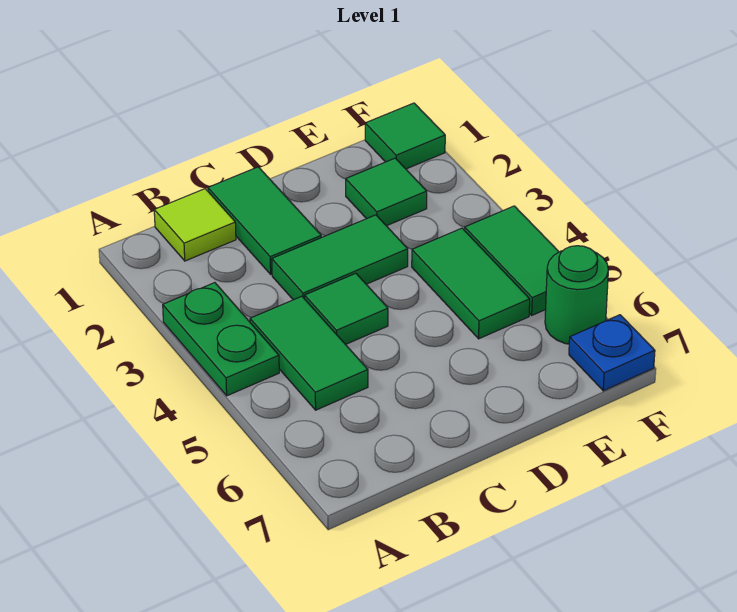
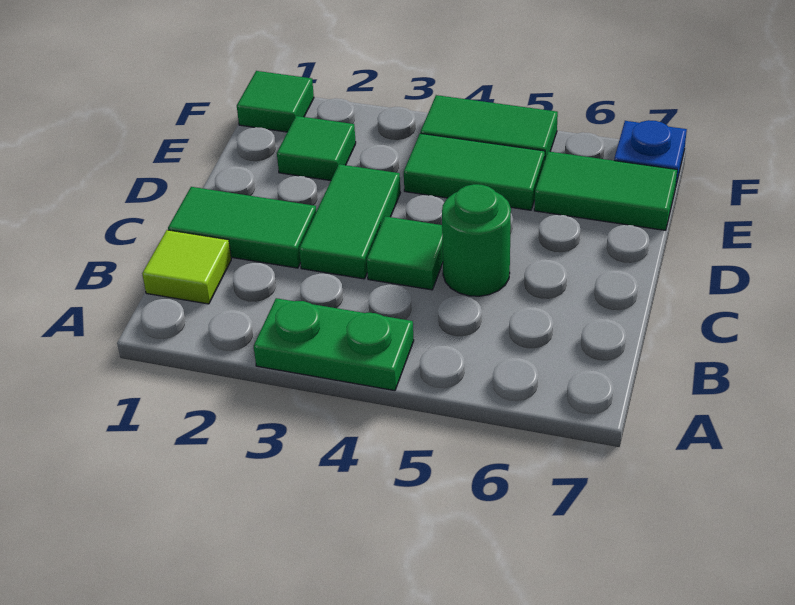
green 1x2 tile [250,296,368,410] -> green 1x2 tile moved to [534,151,677,230]
green 1x1 round brick [545,246,608,344] -> green 1x1 round brick moved to [442,184,511,296]

